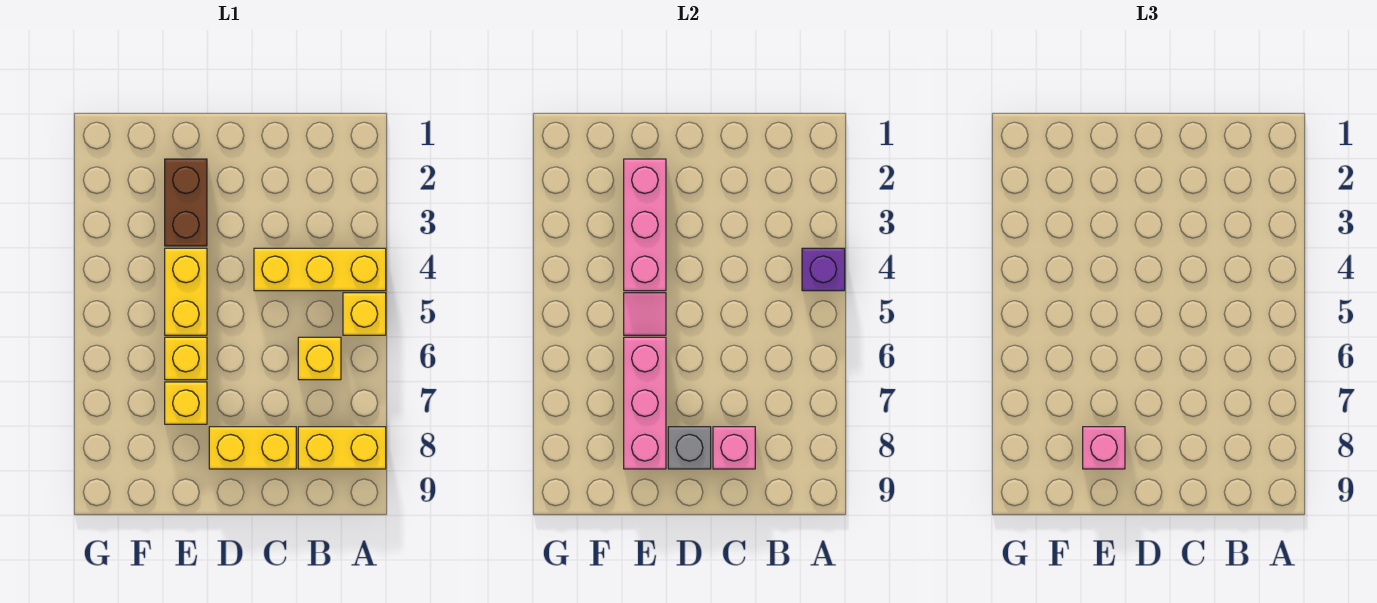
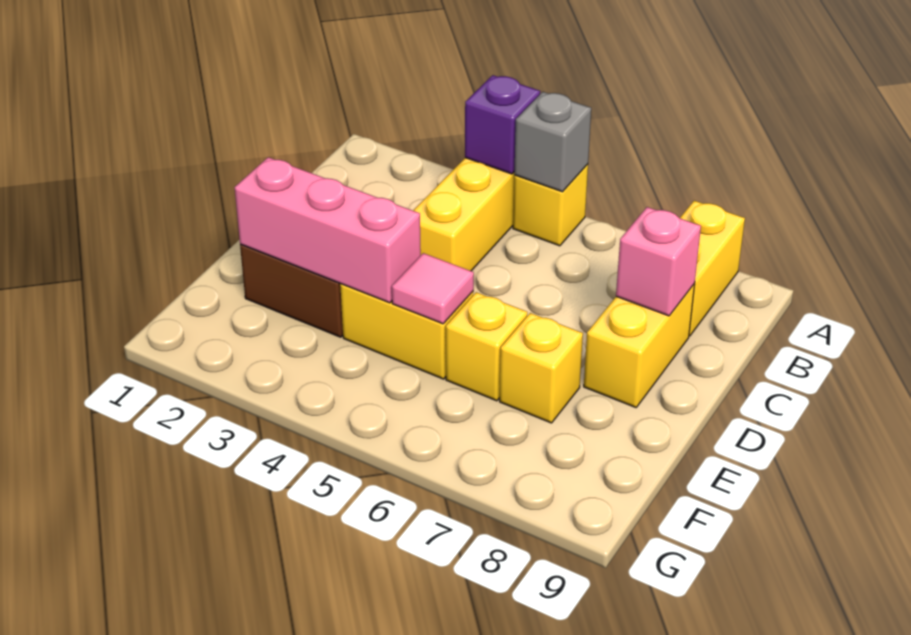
yellow 1x1 brick [298,337,341,380] -> none
grey 1x1 brick [668,427,711,469] -> grey 1x1 brick moved to [514,92,591,192]
pink 1x3 brick [624,337,666,469] -> none
pink 1x1 brick [1083,427,1125,469] -> none

